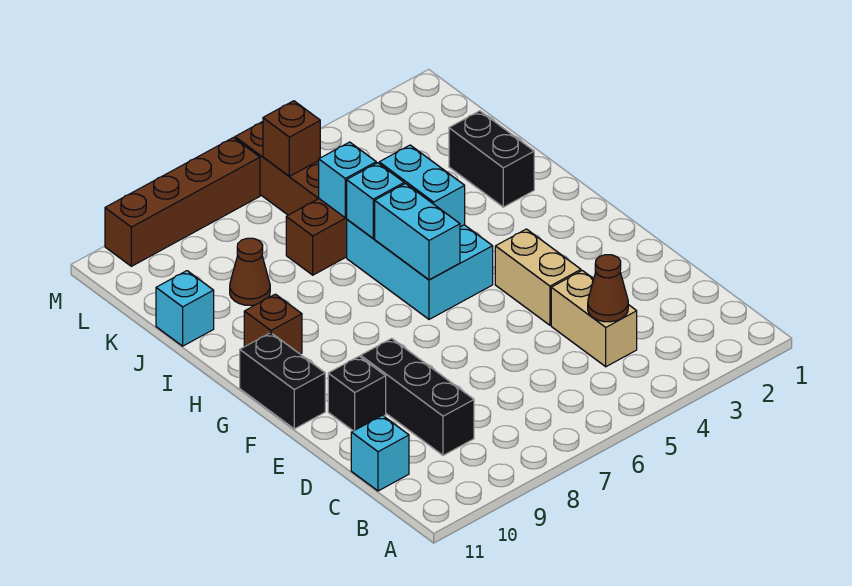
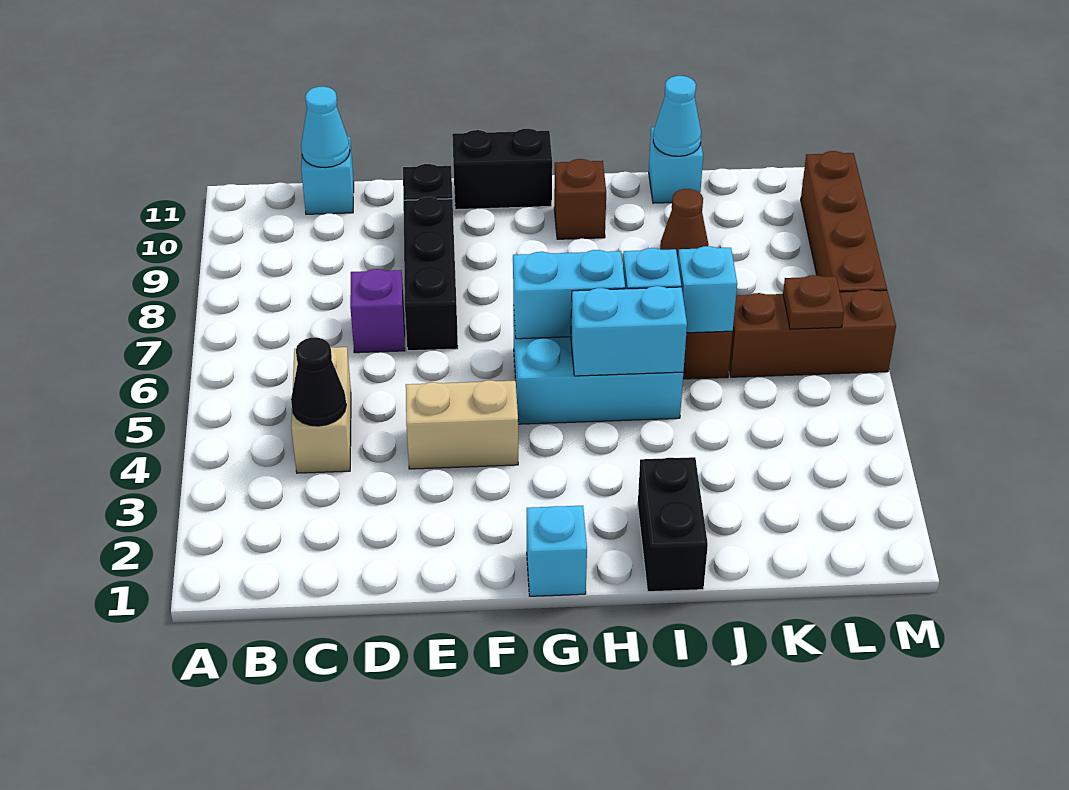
tan 1x2 brick [551,271,637,367] -> tan 1x2 brick turned to [291,347,351,473]
brown 1x1 cone [588,255,628,322] -> black 1x1 cone [291,337,346,426]
black 1x3 brick [361,339,474,455] -> black 1x3 brick turned to [403,197,458,351]
none -> cyan 1x1 cone [301,86,350,168]
none -> purple 1x1 brick [350,269,405,353]
none -> cyan 1x1 brick [527,506,587,596]
black 1x2 brick [449,111,534,207] -> black 1x2 brick turned to [638,457,708,592]
none -> cyan 1x1 cone [653,76,701,156]
brown 1x1 brick [263,101,320,176] -> brown 1x1 plate [783,275,844,329]

